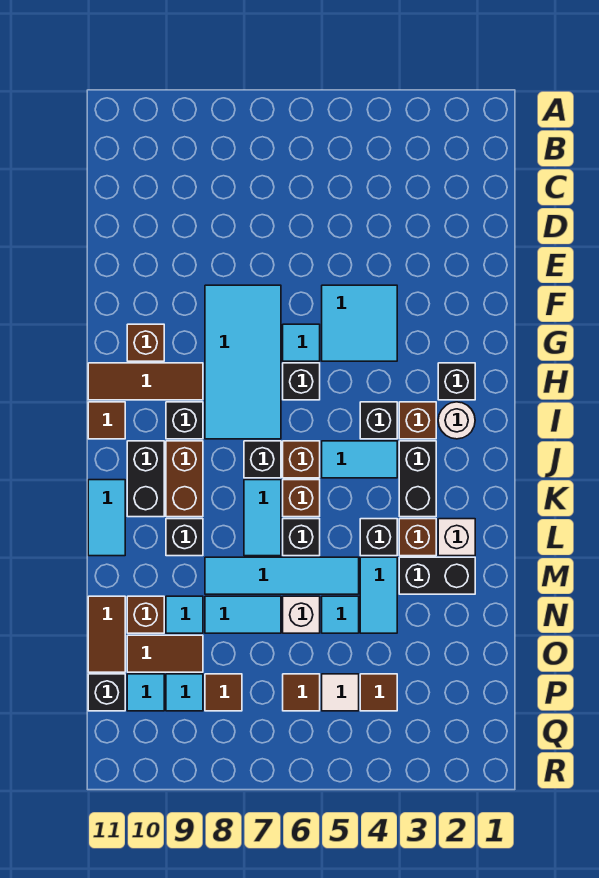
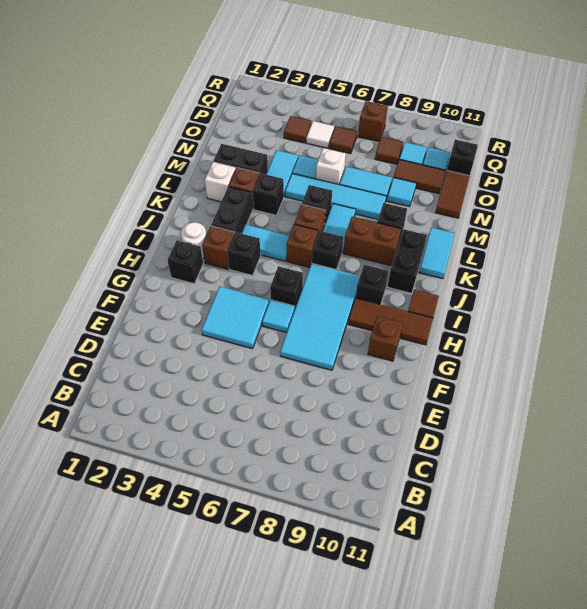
brown 1x2 brick [166,441,203,517] -> brown 1x2 brick turned to [344,217,401,266]
brown 1x1 brick [127,596,164,633] -> brown 1x1 brick moved to [358,101,388,142]

